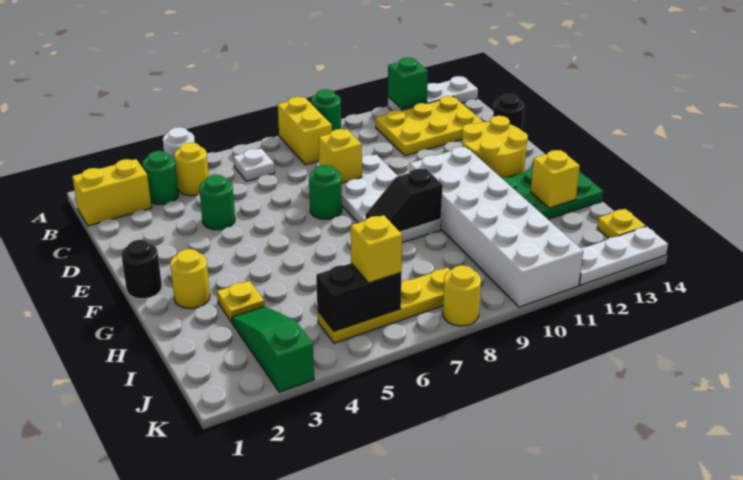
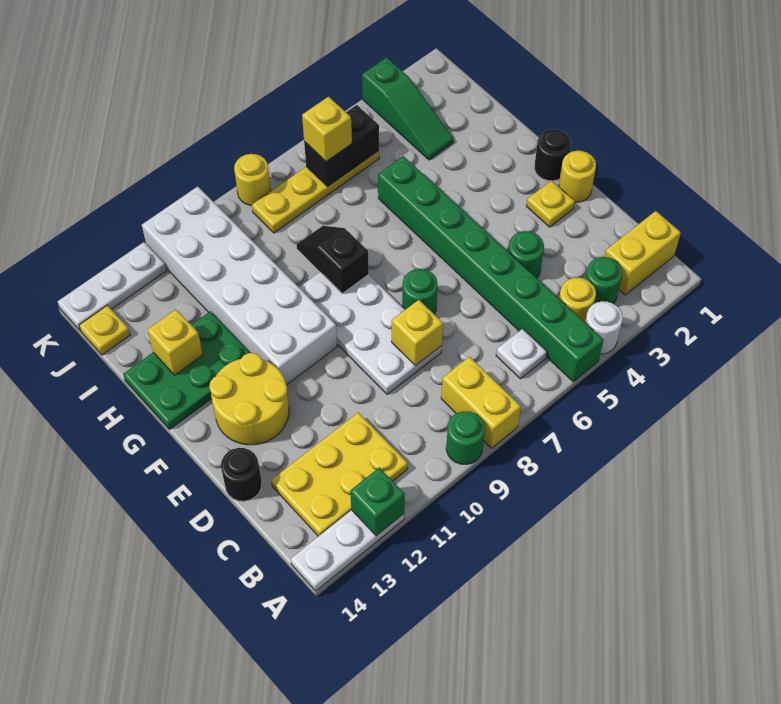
none -> green 1x8 brick [378,156,603,382]
yellow 1x1 round brick [170,249,210,308] -> yellow 1x1 round brick moved to [559,151,596,202]
black 1x2 slope [366,168,443,232] -> black 1x2 slope turned to [297,226,369,293]
yellow 1x1 plate [217,281,265,322] -> yellow 1x1 plate moved to [526,181,575,227]

